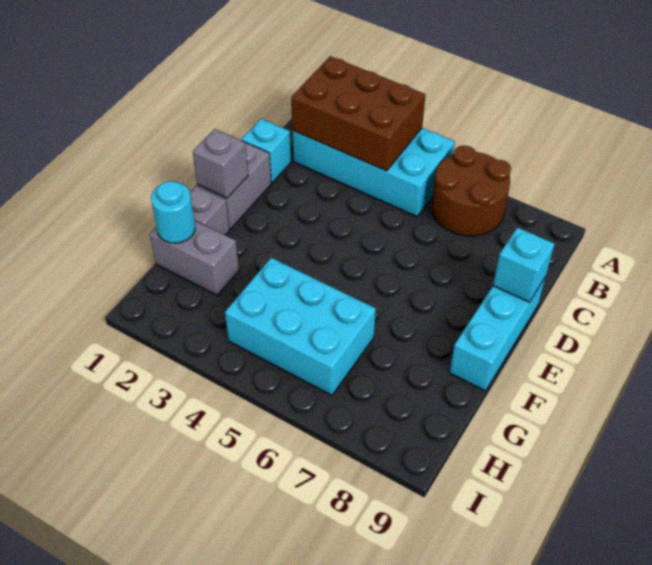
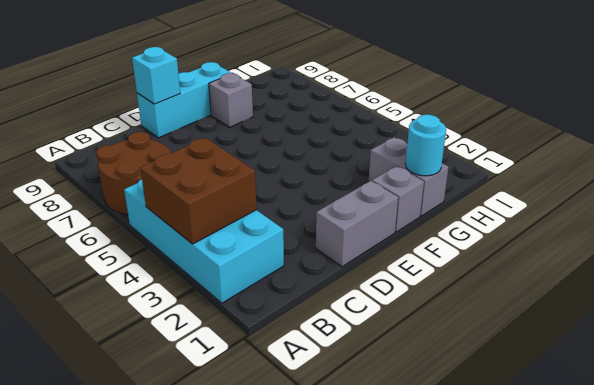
brown 2x3 brick [291,56,425,171] -> brown 2x2 brick [140,138,257,244]
cyan 1x1 brick [241,119,291,183] -> none
grey 1x1 brick [193,129,248,198] -> grey 1x1 brick moved to [209,73,253,127]
cyan 2x3 brick [225,258,376,395] -> none

